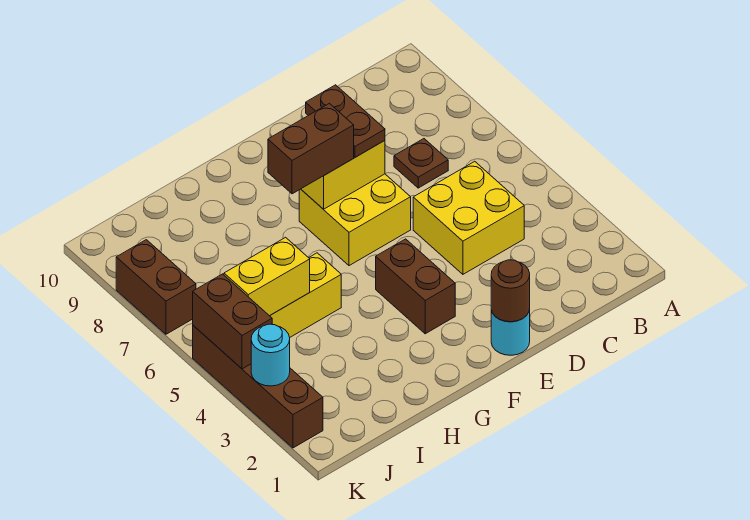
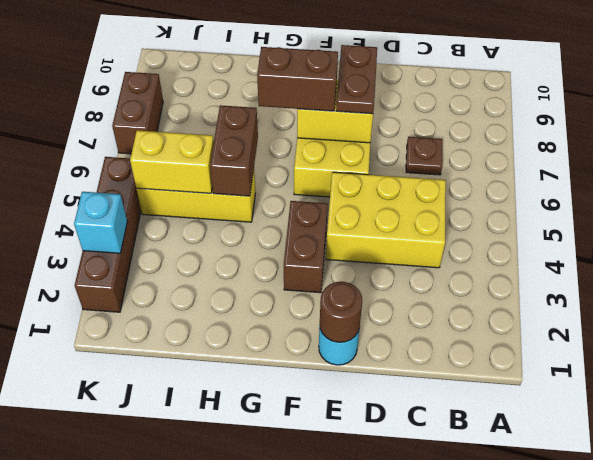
yellow 2x2 brick [413,161,524,274] -> yellow 2x3 brick [326,172,446,268]
cyan 1x1 round brick [251,324,290,386] -> cyan 1x1 brick [74,192,127,253]
brown 1x2 brick [193,274,272,369] -> brown 1x2 brick moved to [210,105,258,196]

